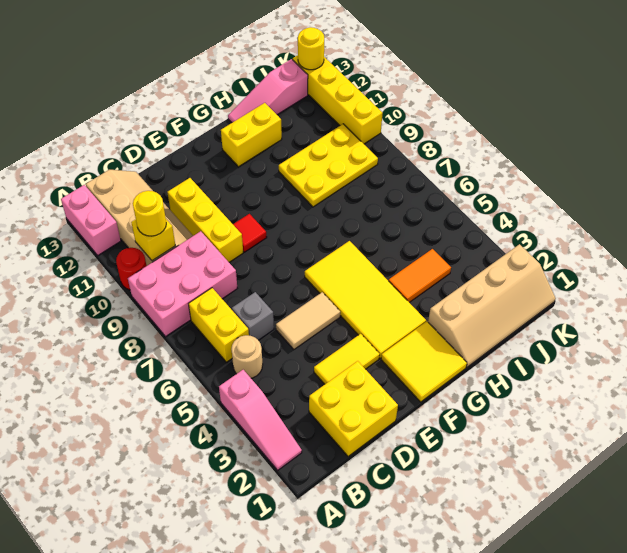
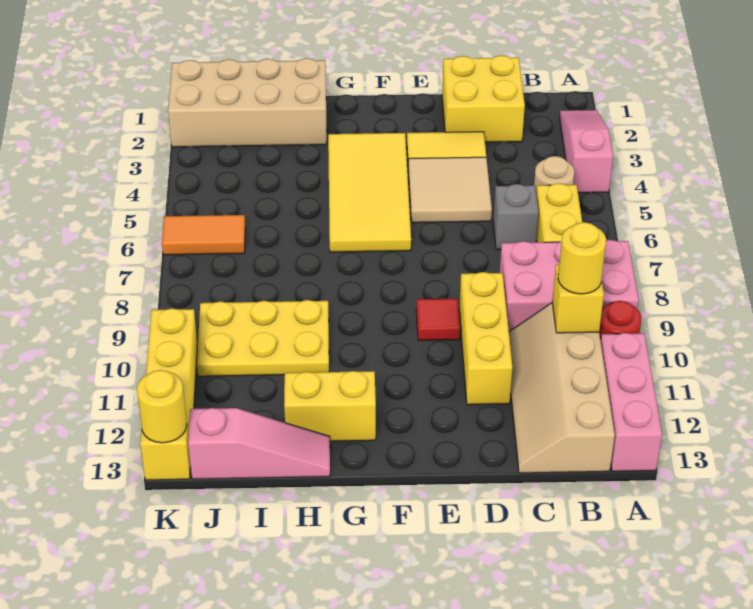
pink 1x2 brick [61,185,121,255] -> pink 1x3 brick [601,333,662,471]
tan 1x2 tile [276,292,340,349] -> tan 2x2 tile [408,157,492,223]
yellow 2x2 tile [381,322,467,402] -> none
tan 2x4 slope [428,244,556,367] -> tan 2x4 brick [168,58,327,147]
orange 1x2 tile [389,249,451,302] -> orange 1x2 tile moved to [162,215,245,255]

